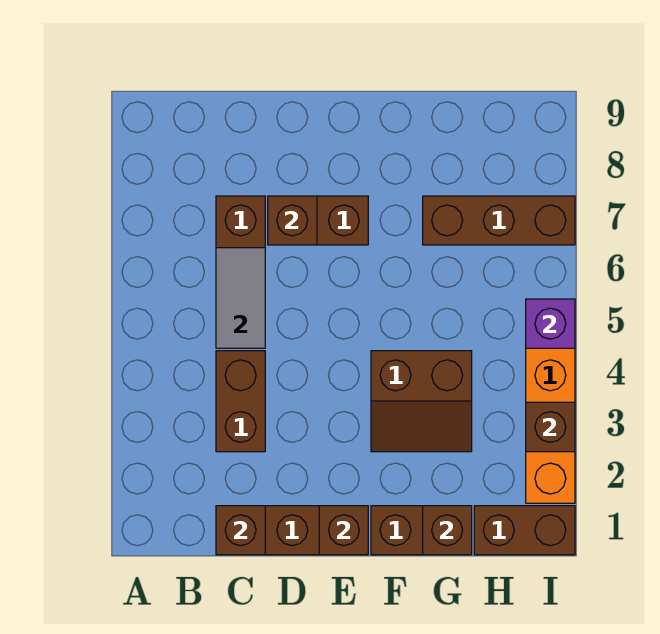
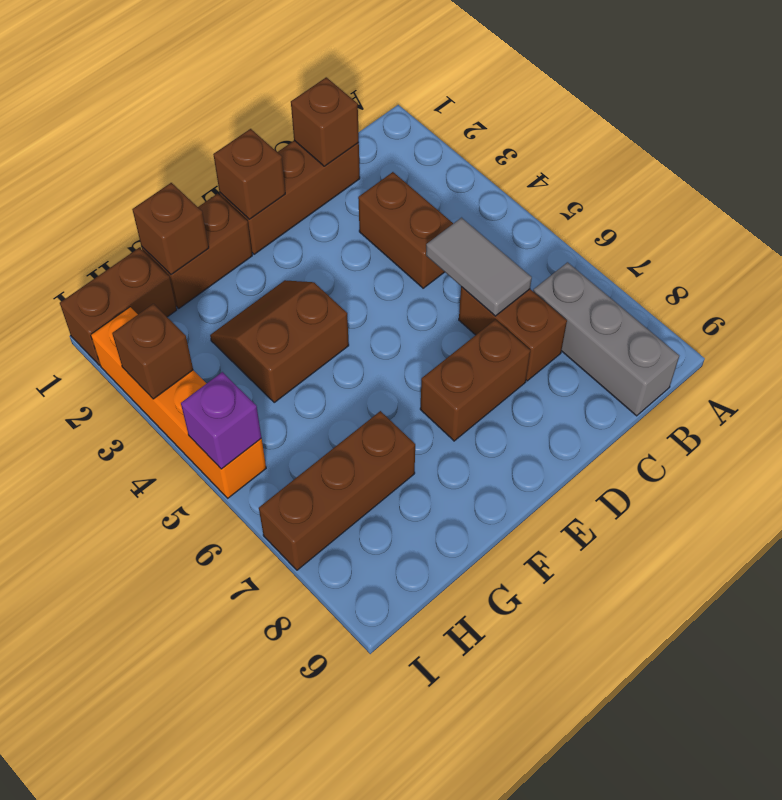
none -> grey 1x3 brick [533,262,679,416]
brown 1x1 brick [268,196,317,245] -> none

